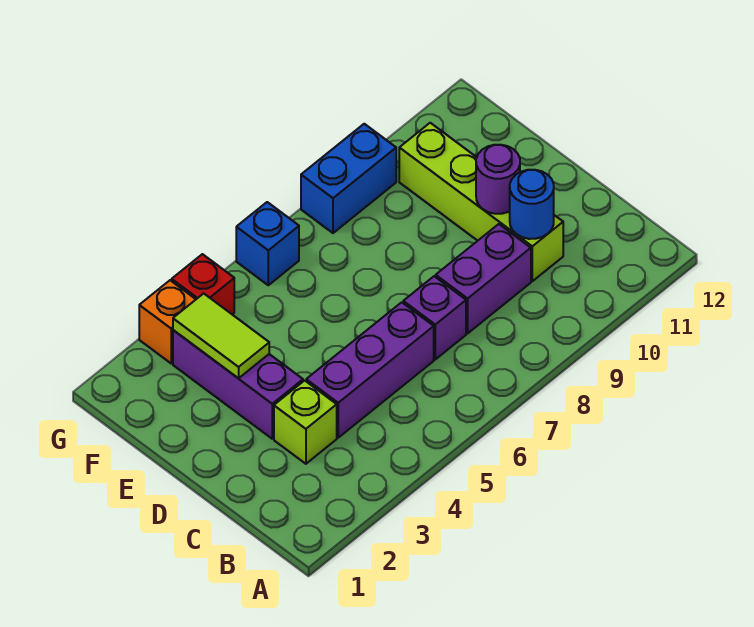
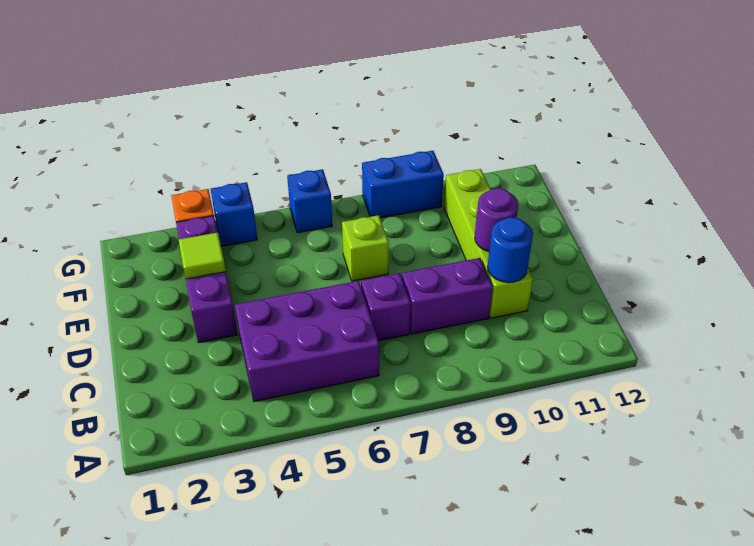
lime 1x1 brick [274,380,337,464] -> lime 1x1 brick moved to [342,215,389,281]
purple 1x3 brick [306,302,434,438] -> purple 2x3 brick [235,281,380,402]
lime 1x2 tile [173,293,269,378] -> lime 1x1 tile [179,232,226,279]
red 1x1 brick [172,254,234,315] -> blue 1x1 brick [211,182,257,246]

